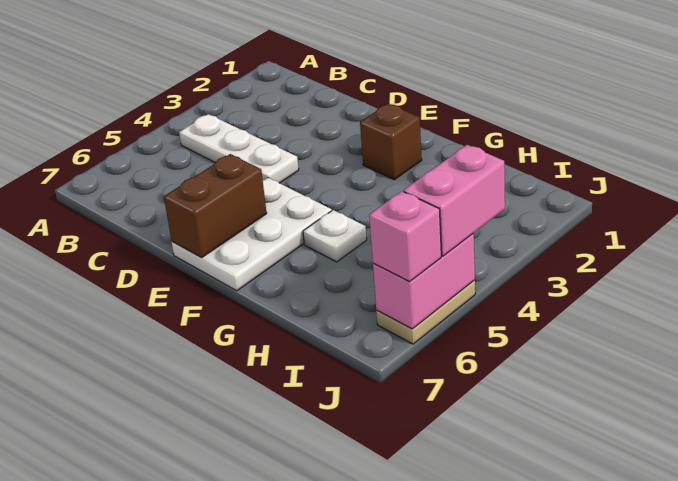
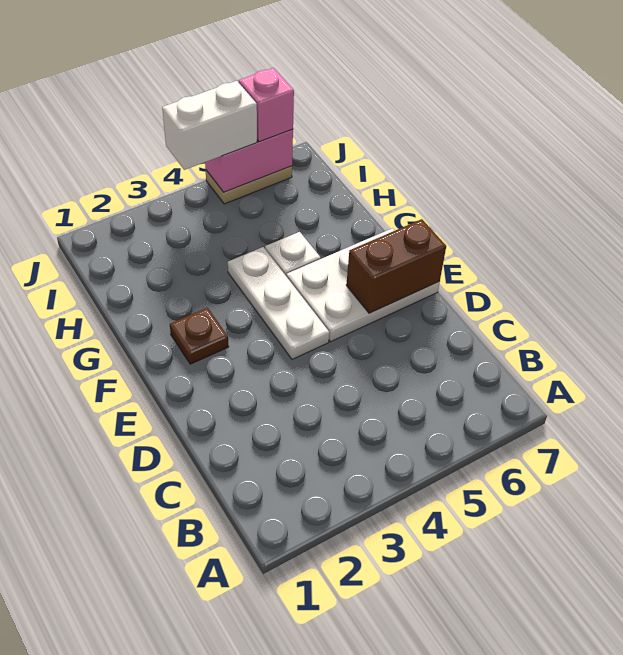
white 1x3 plate [179,114,299,183] -> white 1x3 plate moved to [228,247,329,359]
brown 1x1 brick [360,104,422,180] -> brown 1x1 plate [170,308,229,364]
pink 1x2 brick [404,145,505,256] -> white 1x2 brick [162,81,257,170]

